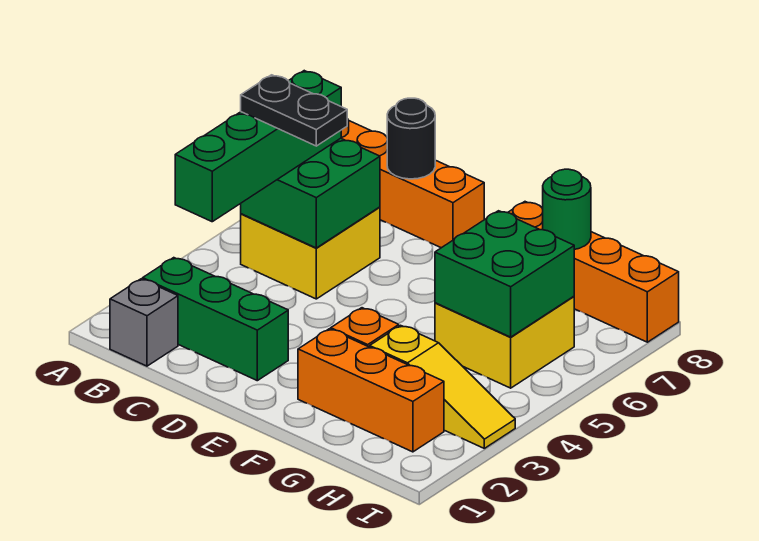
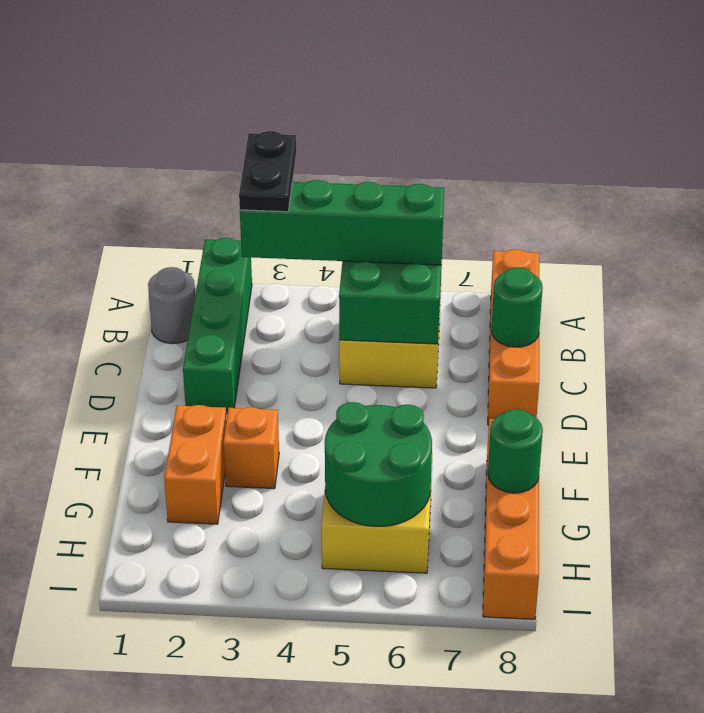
grey 1x1 brick [110,279,178,366] -> grey 1x1 round brick [148,267,195,344]
green 1x3 brick [143,258,288,381] -> green 1x4 brick [183,238,252,414]
black 1x2 plate [241,75,347,146] -> black 1x2 plate moved to [239,131,296,212]
black 1x1 round brick [387,98,435,179] -> green 1x1 round brick [491,268,543,347]
orange 1x3 brick [298,329,444,452] -> orange 1x2 brick [164,405,227,524]
yellow 1x3 slope [370,325,515,448] -> none
green 2x2 brick [435,211,574,337] -> green 2x2 round brick [325,402,432,526]

